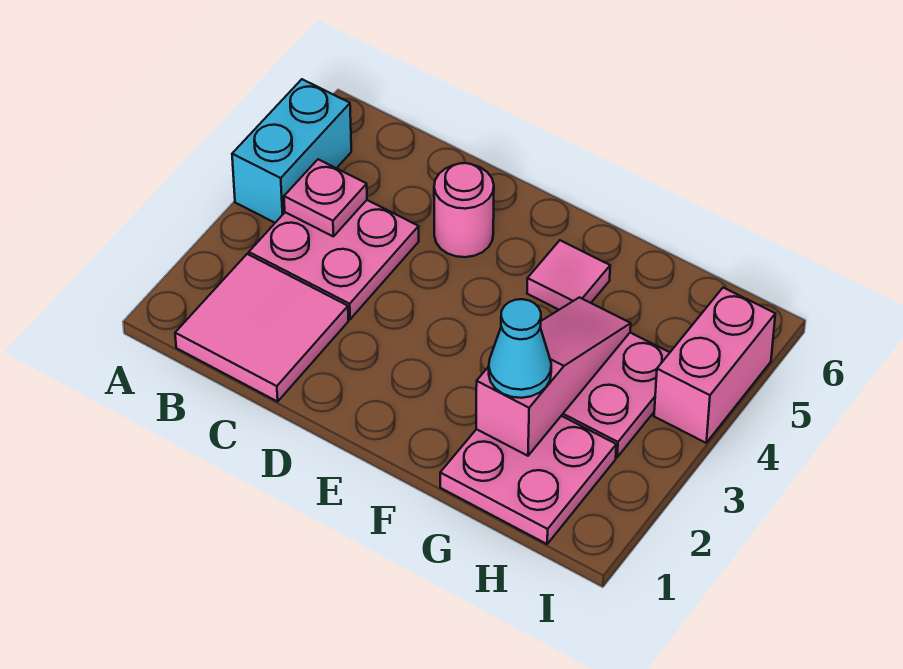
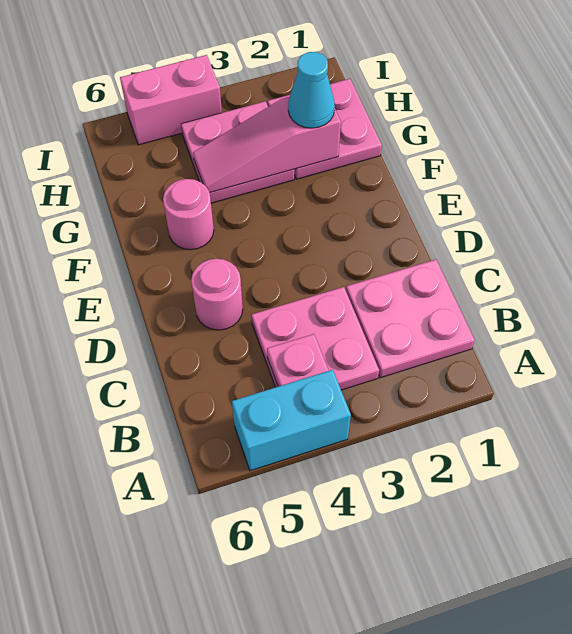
pink 2x2 tile [175,254,348,402] -> pink 2x2 plate [346,259,475,378]
pink 1x1 tile [527,240,610,310] -> pink 1x1 round brick [163,179,214,250]

